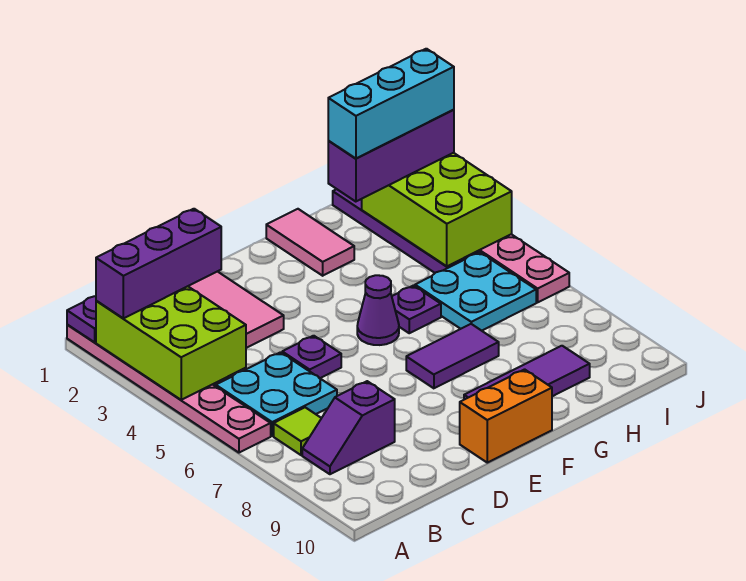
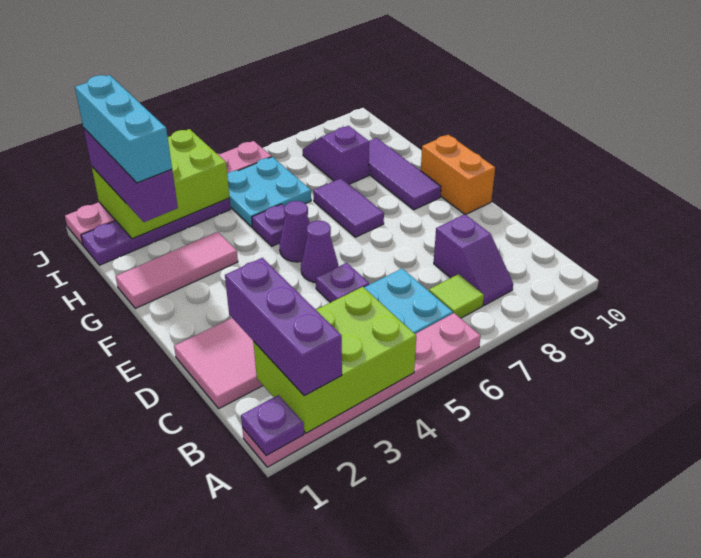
none -> purple 1x1 cone [301,221,338,283]
pink 1x2 tile [266,209,354,276] -> pink 1x3 tile [116,232,238,308]
none -> purple 1x2 slope [303,126,369,184]

